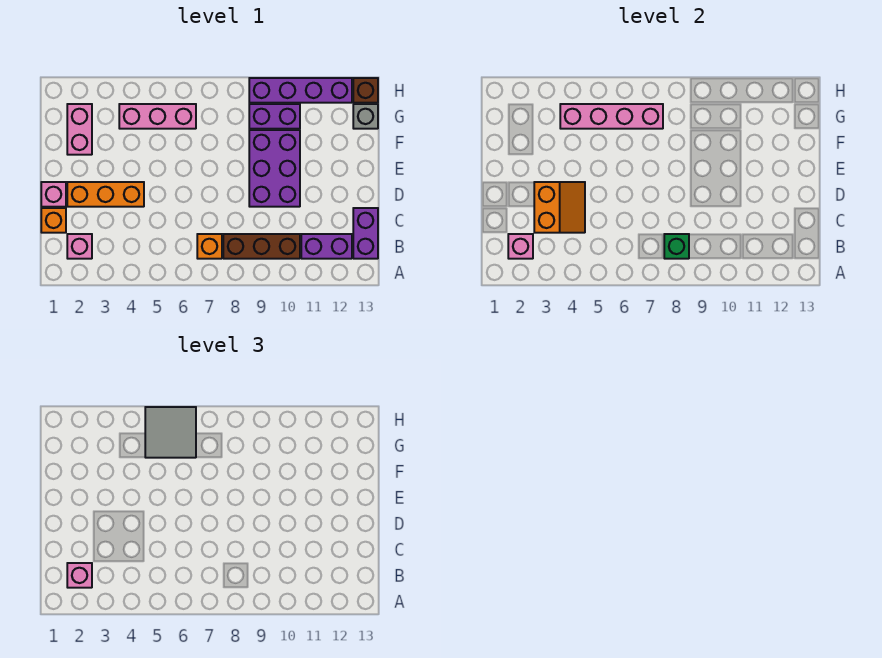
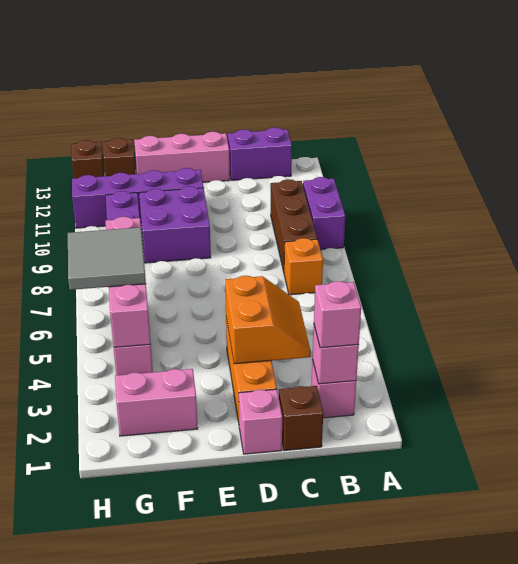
green 1x1 brick [664,234,689,259] -> none
purple 1x2 brick [301,234,352,259] -> purple 1x2 brick moved to [303,177,345,249]
orange 1x1 brick [41,208,66,233] -> brown 1x1 brick [279,386,323,450]
orange 2x2 slope [534,182,585,233] -> orange 2x2 slope turned to [225,276,311,364]
purple 2x3 brick [249,130,300,207] -> purple 2x2 brick [139,186,211,263]
none -> pink 1x3 brick [134,132,230,182]
grey 1x1 brick [353,104,378,129] -> brown 1x1 brick [103,138,136,176]
purple 1x4 brick [249,78,352,103] -> purple 1x4 brick turned to [72,168,204,228]

